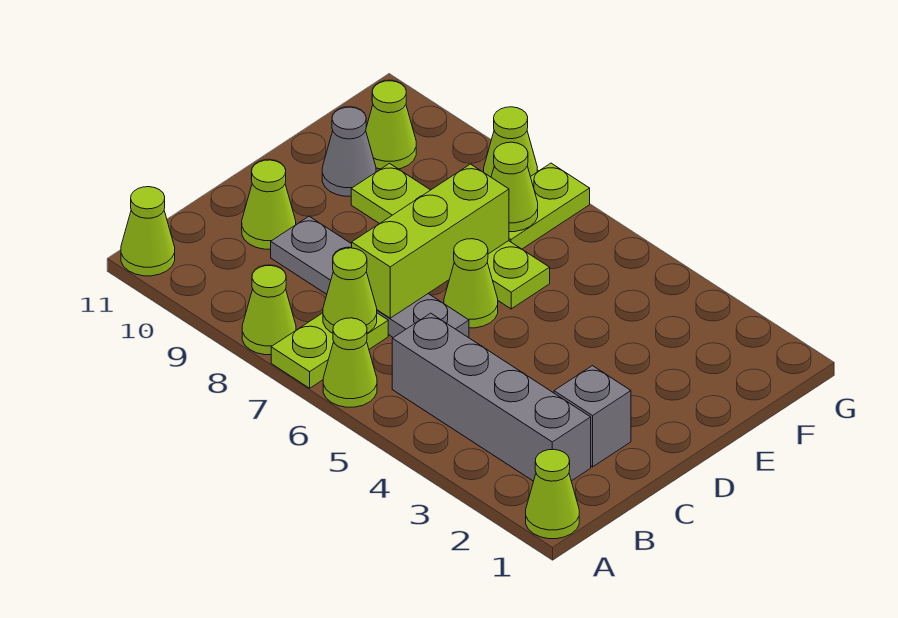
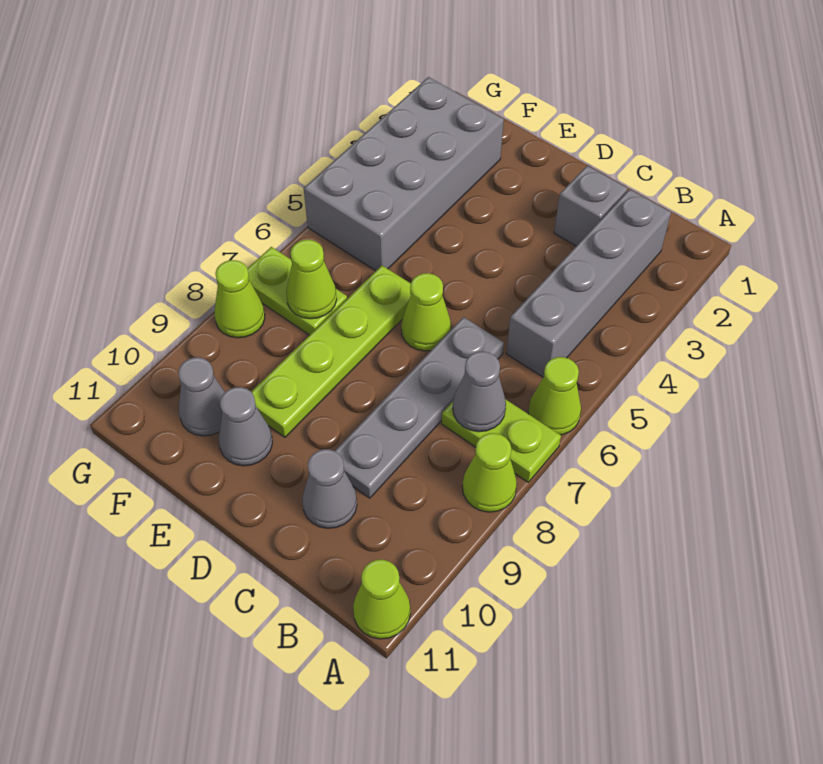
lime 1x1 cone [526,449,579,539] -> none
lime 1x1 cone [323,248,377,333] -> grey 1x1 cone [453,352,506,432]
lime 1x3 brick [352,164,509,318] -> none
lime 1x1 cone [242,160,296,249] -> grey 1x1 cone [302,449,357,528]
none -> grey 2x4 brick [304,77,504,271]
lime 1x1 cone [366,81,416,169] -> grey 1x1 cone [178,357,225,436]

